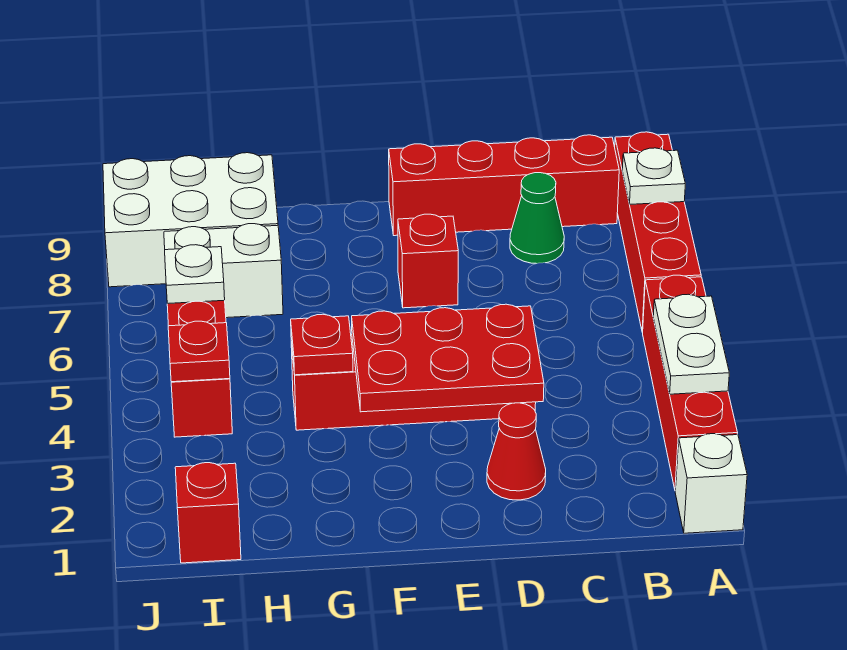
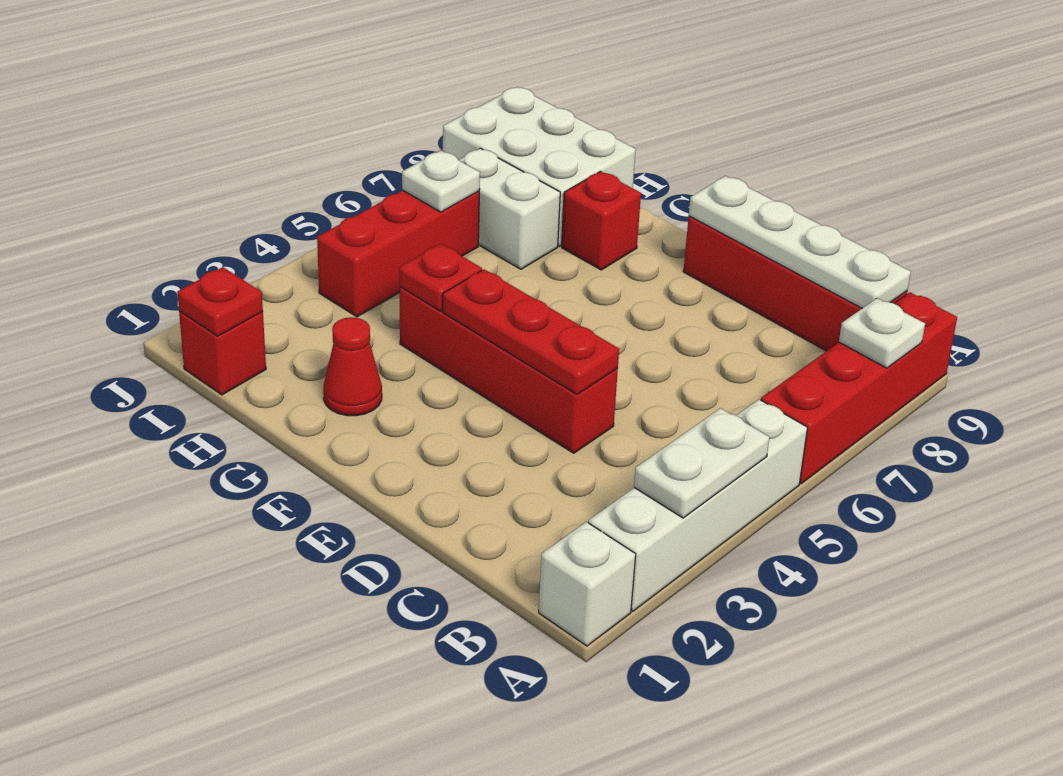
red 1x4 brick [643,275,737,491] -> white 1x4 brick [588,399,807,611]
none -> white 1x4 plate [689,176,911,308]
green 1x1 cone [510,173,564,264] -> none
red 1x1 cone [487,403,546,500] -> red 1x1 cone moved to [323,317,382,416]
red 2x3 plate [352,304,544,412] -> red 1x3 plate [443,269,619,394]
red 1x1 brick [398,214,458,308] -> red 1x1 brick moved to [562,171,641,270]
red 1x1 plate [168,321,230,382] -> red 1x1 plate moved to [177,267,263,336]

